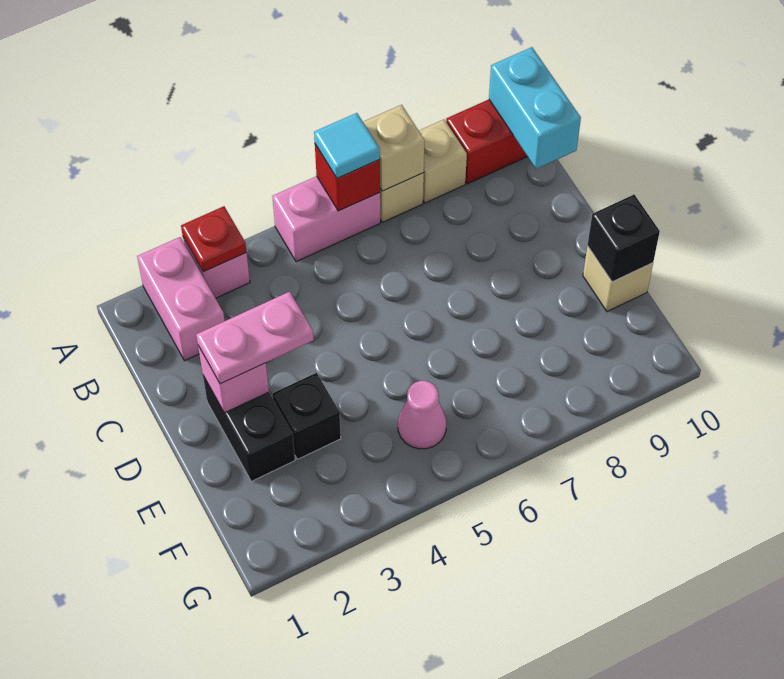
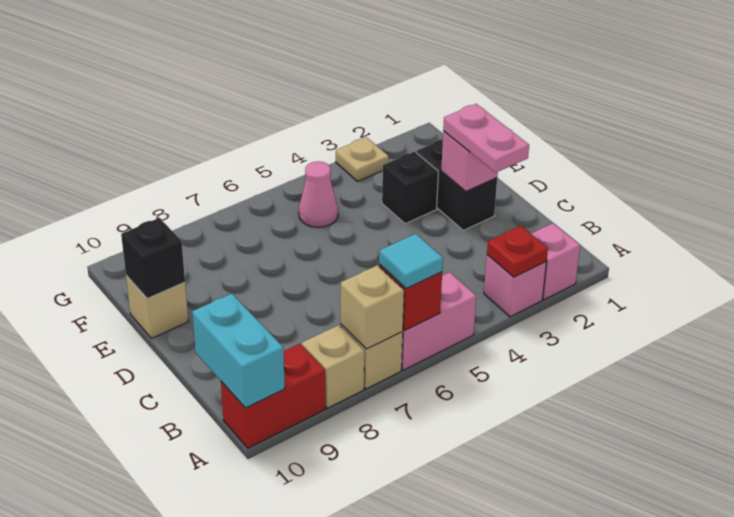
pink 1x2 brick [137,237,225,361] -> pink 1x1 brick [531,223,580,300]
pink 1x2 plate [196,292,314,384] -> pink 1x2 plate turned to [443,104,529,173]
none -> tan 1x1 plate [336,137,389,181]

